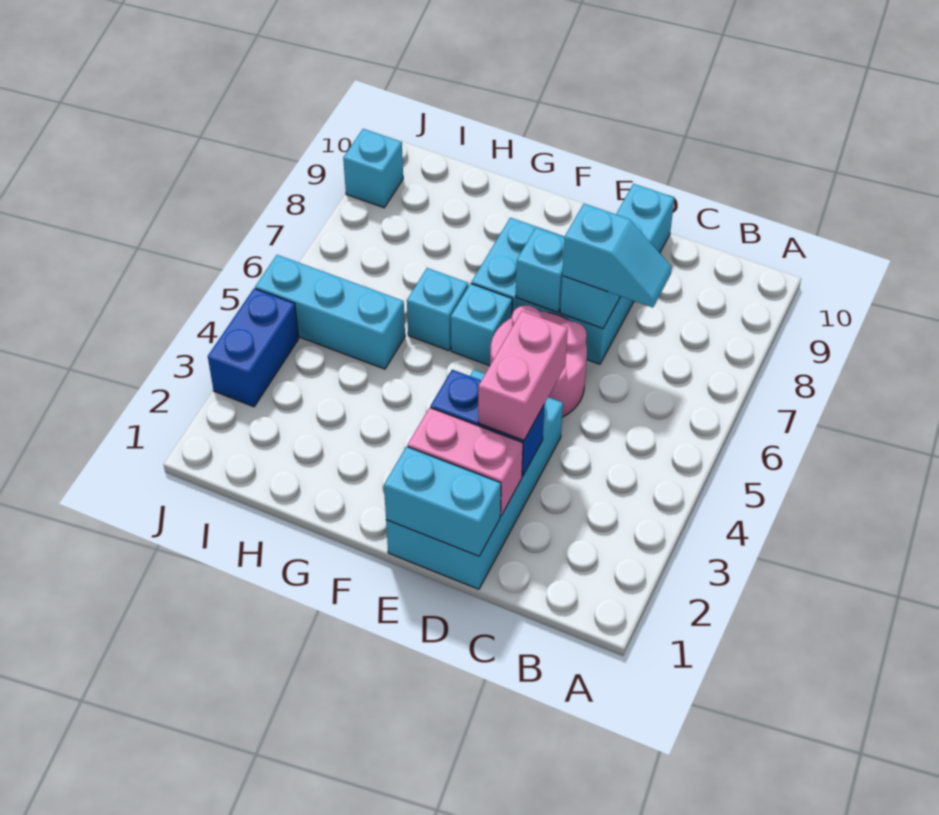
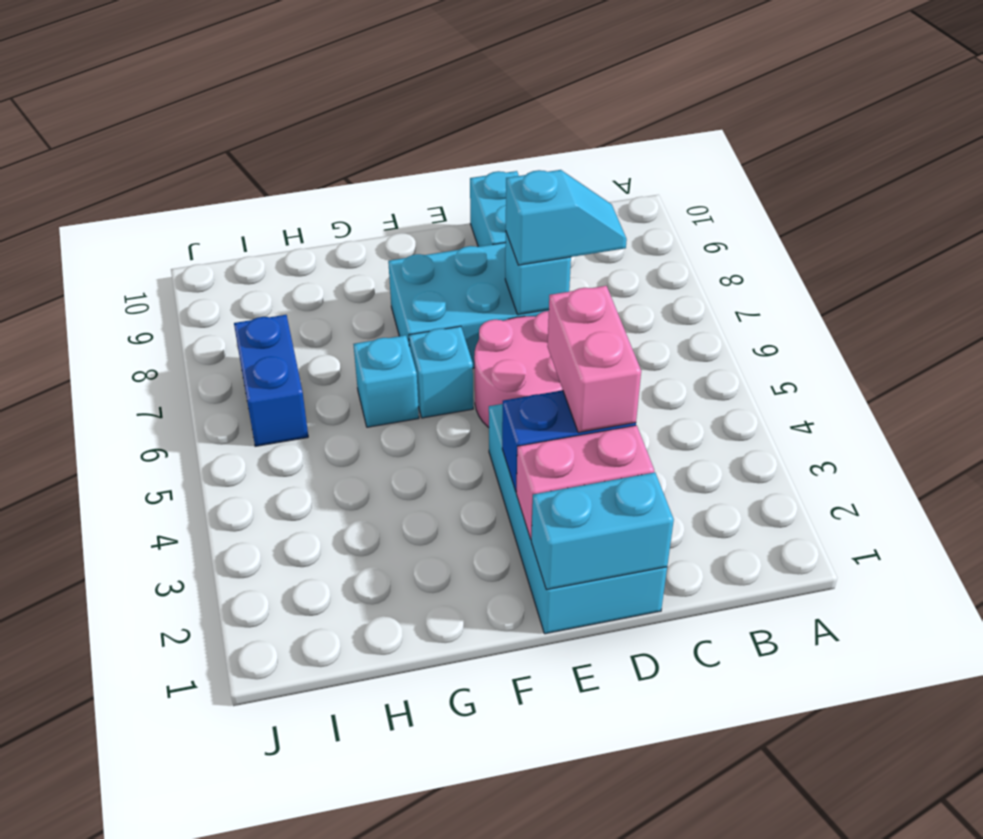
cyan 1x1 brick [516,228,564,312] -> none
cyan 1x3 brick [255,255,405,369] -> none
blue 1x2 brick [208,288,299,407] -> blue 1x2 brick moved to [234,315,308,446]
cyan 1x1 brick [343,129,403,208] -> none

